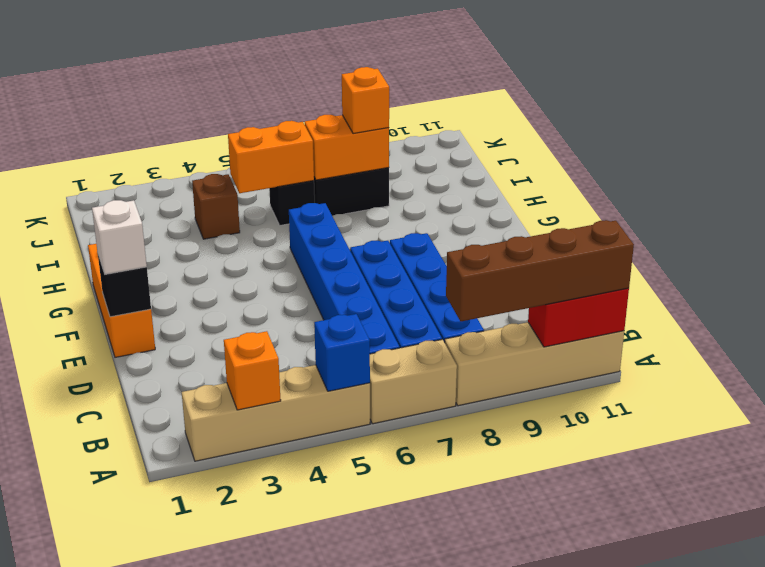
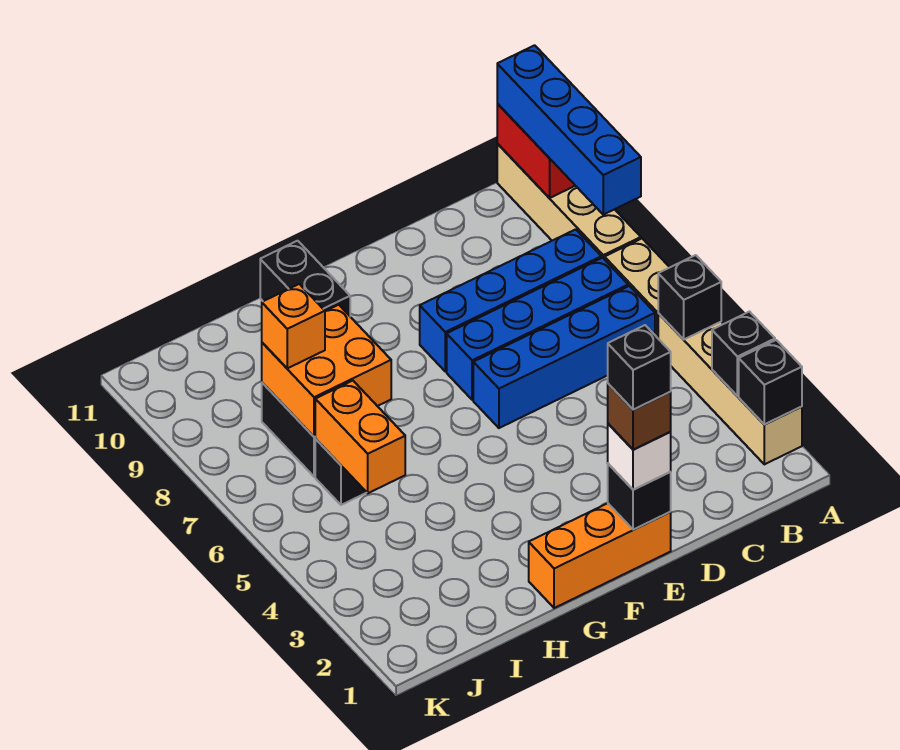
none -> black 1x1 brick [739,340,802,424]
orange 1x1 brick [224,331,281,410] -> black 1x1 brick [712,312,775,396]
blue 1x1 brick [314,314,370,391] -> black 1x1 brick [658,255,721,339]
brown 1x4 brick [446,220,634,322] -> blue 1x4 brick [497,45,641,215]
blue 1x6 brick [289,203,399,354] -> blue 1x4 brick [473,286,655,428]
none -> black 1x1 brick [608,325,671,410]
none -> black 1x2 brick [260,241,350,316]
brown 1x1 brick [192,174,240,239] -> brown 1x1 brick moved to [608,384,671,450]
orange 1x2 brick [305,115,389,180] -> orange 2x2 brick [262,305,391,437]

